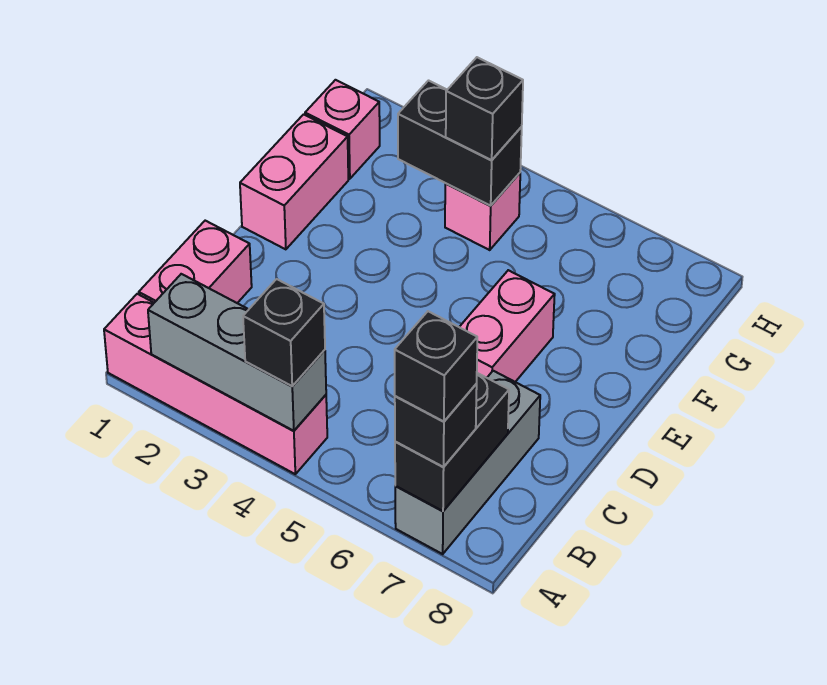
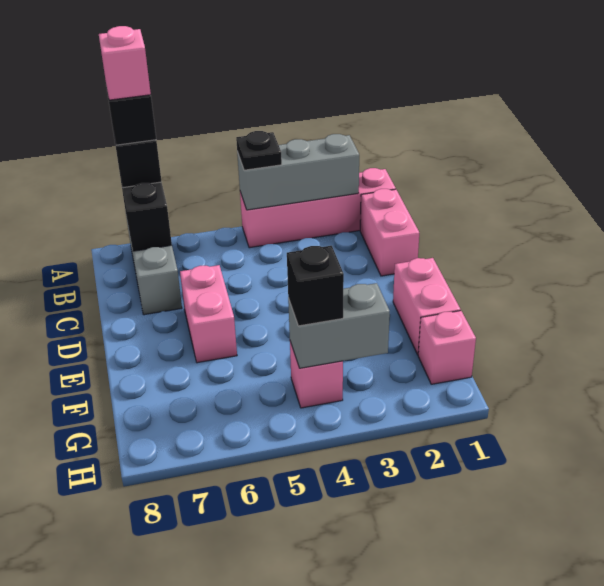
black 1x1 brick [243,279,325,386] -> black 1x1 plate [236,131,282,170]
none -> pink 1x1 brick [99,26,151,100]
black 1x2 brick [398,81,522,206] -> grey 1x2 brick [288,283,390,368]

